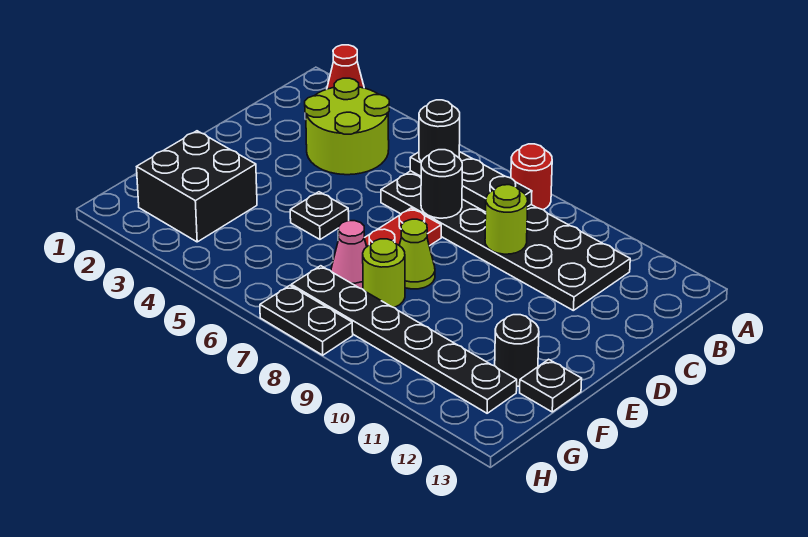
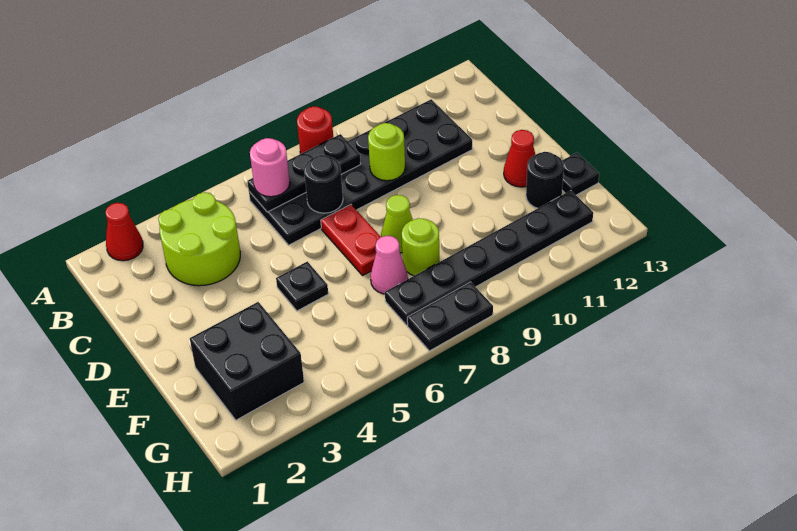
black 1x1 round brick [419,100,460,162] -> pink 1x1 round brick [250,138,290,197]
none -> red 1x1 cone [504,130,535,187]

